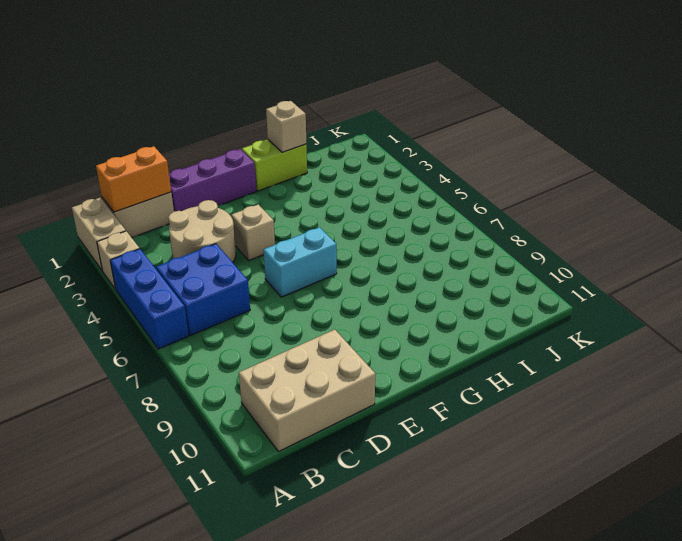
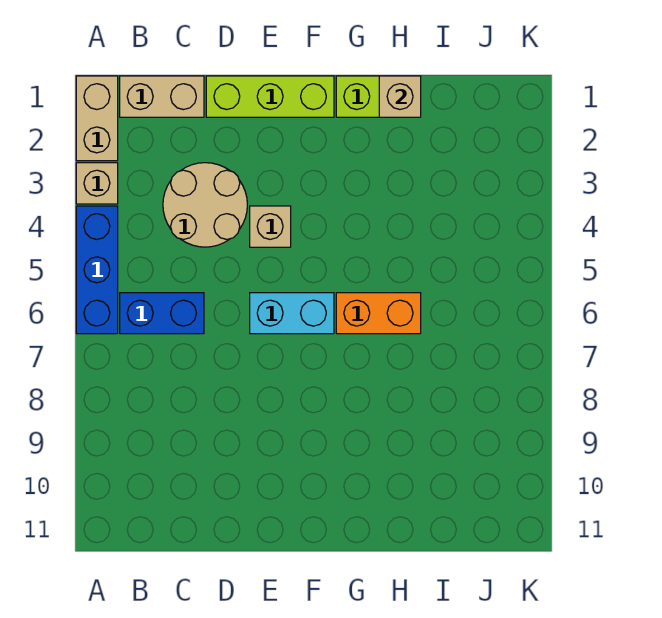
orange 1x2 brick [96,146,171,212] -> orange 1x2 brick moved to [336,293,421,334]
blue 2x2 brick [156,244,250,336] -> blue 1x2 brick [120,293,204,334]
tan 2x3 brick [239,330,376,452] -> none
purple 1x3 brick [169,149,256,212] -> lime 1x3 brick [206,76,334,117]

